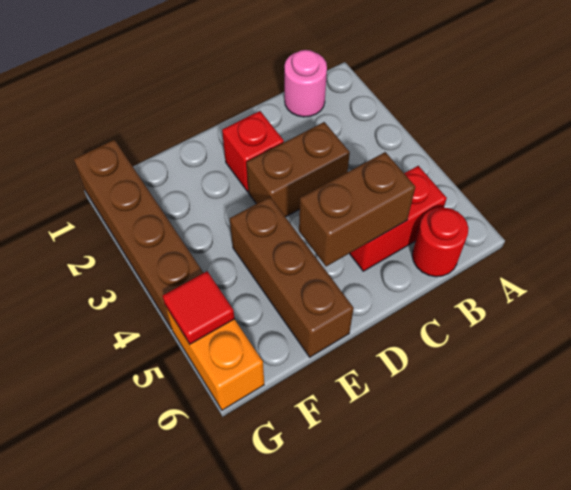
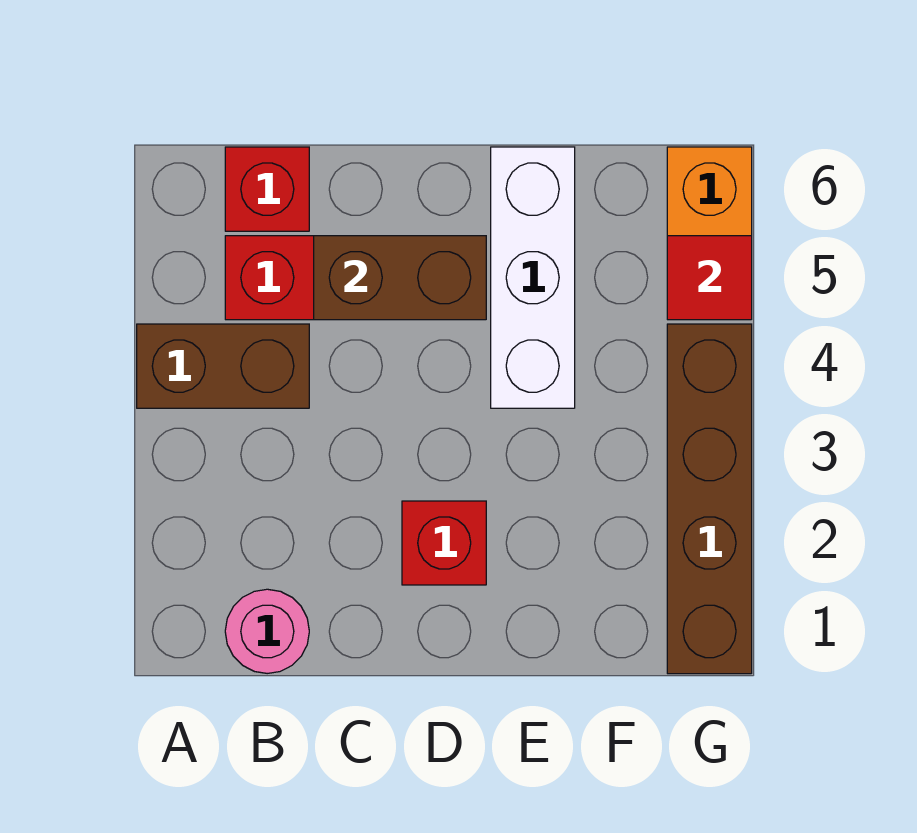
red 1x1 round brick [412,207,469,277] -> red 1x1 brick [225,147,309,231]
brown 1x2 brick [246,122,350,217] -> brown 1x2 brick moved to [137,324,309,408]
brown 1x3 brick [230,197,354,357] -> white 1x3 brick [491,147,575,408]

